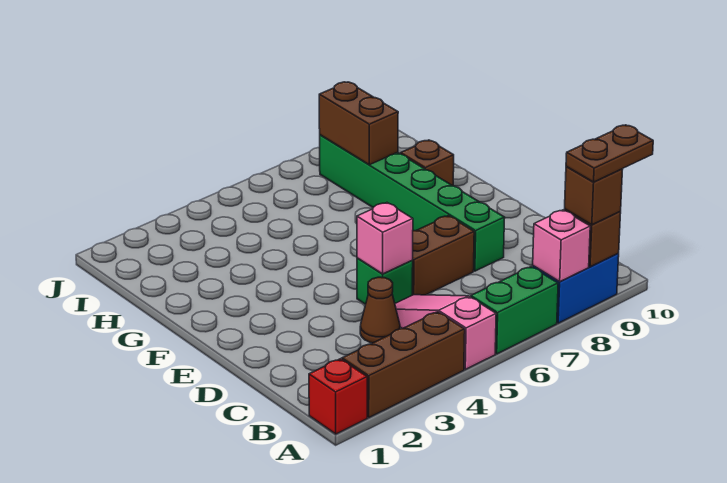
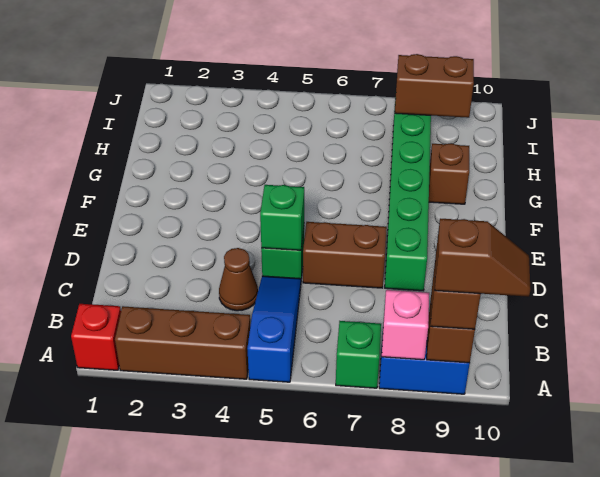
pink 1x3 slope [395,295,496,369] -> blue 1x3 slope [247,276,301,382]
green 1x2 brick [471,267,558,354] -> green 1x1 brick [336,321,381,388]
brown 1x2 plate [566,125,653,182] -> brown 1x2 slope [435,218,530,297]
pink 1x1 brick [357,203,413,274] -> green 1x1 brick [260,185,304,250]
brown 1x2 brick [319,82,398,165] -> brown 1x2 brick turned to [395,54,474,118]

